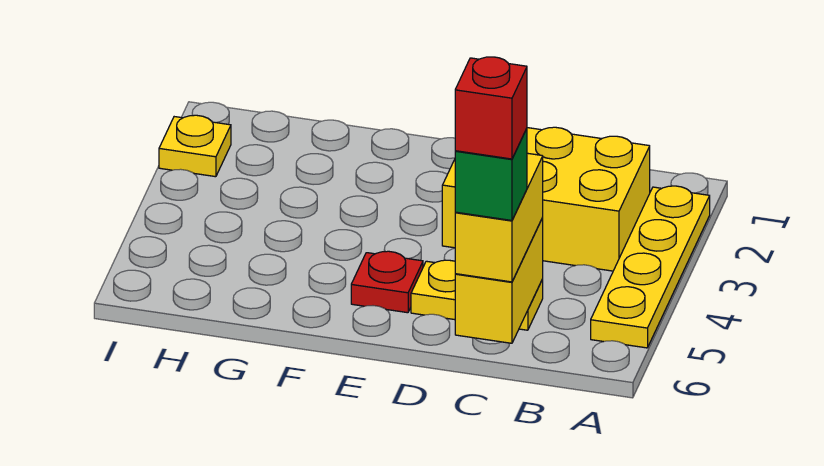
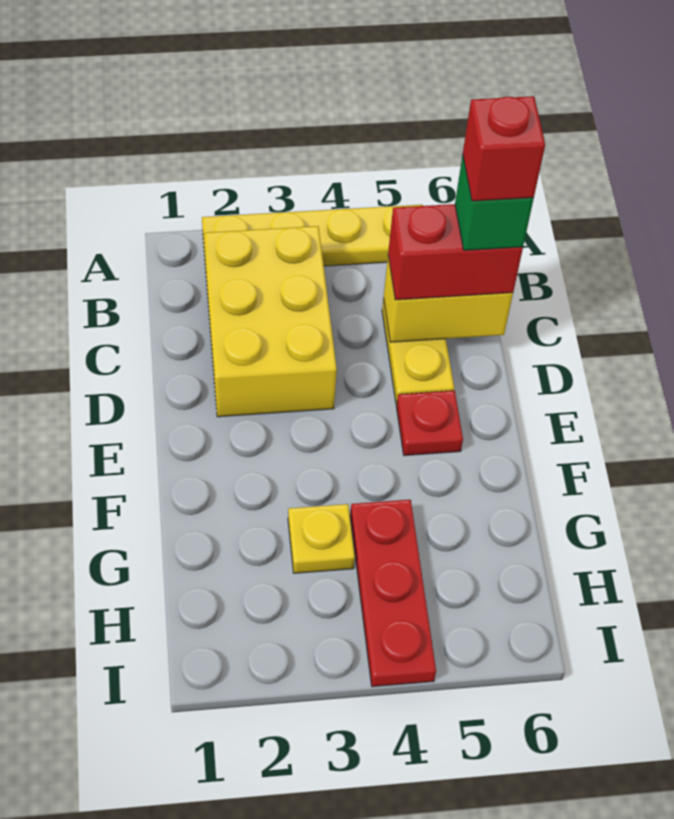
yellow 1x2 brick [455,153,543,282] -> red 1x2 brick [388,204,523,300]
none -> red 1x3 plate [350,500,436,687]
yellow 1x1 plate [159,115,231,177] -> yellow 1x1 plate moved to [288,504,355,573]

